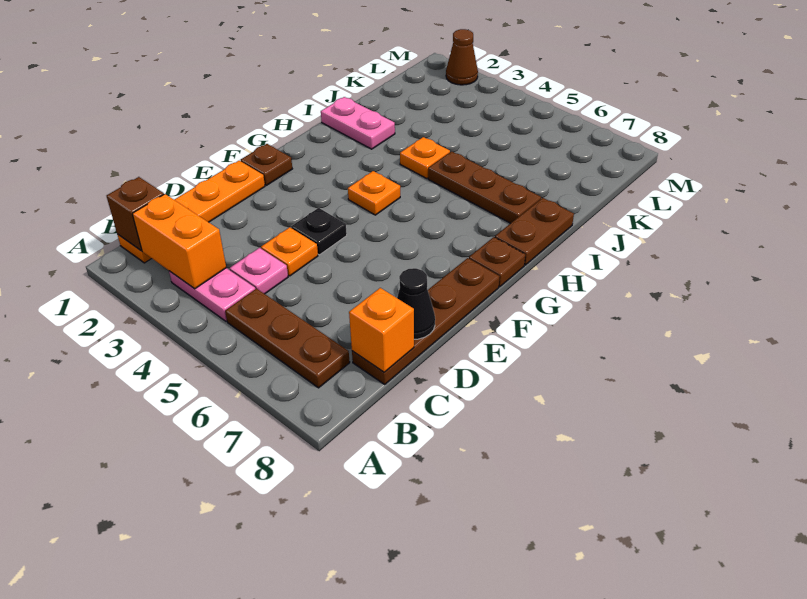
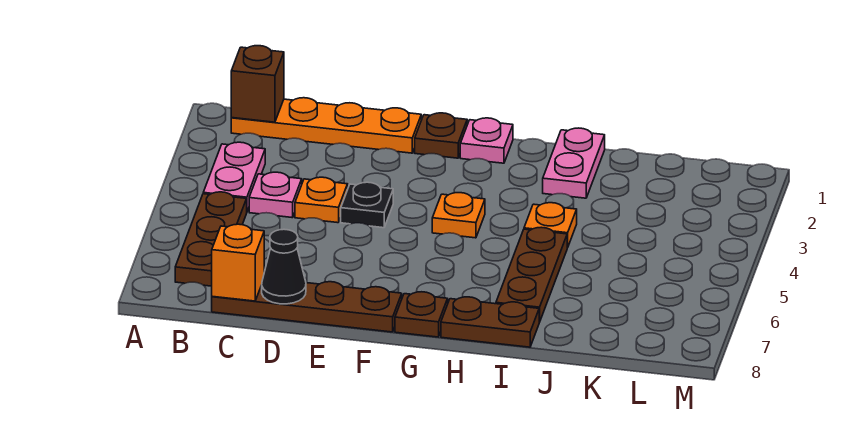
orange 1x2 brick [133,194,226,289] -> none
none -> pink 1x1 plate [460,118,513,163]
brown 1x1 cone [446,29,478,85] -> none

